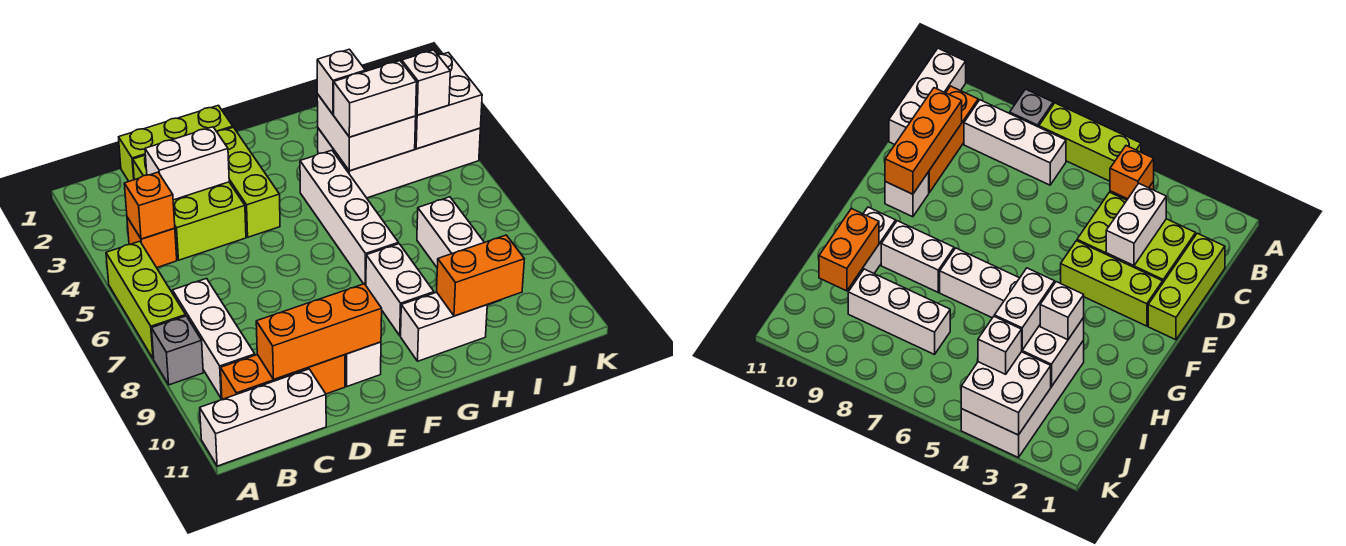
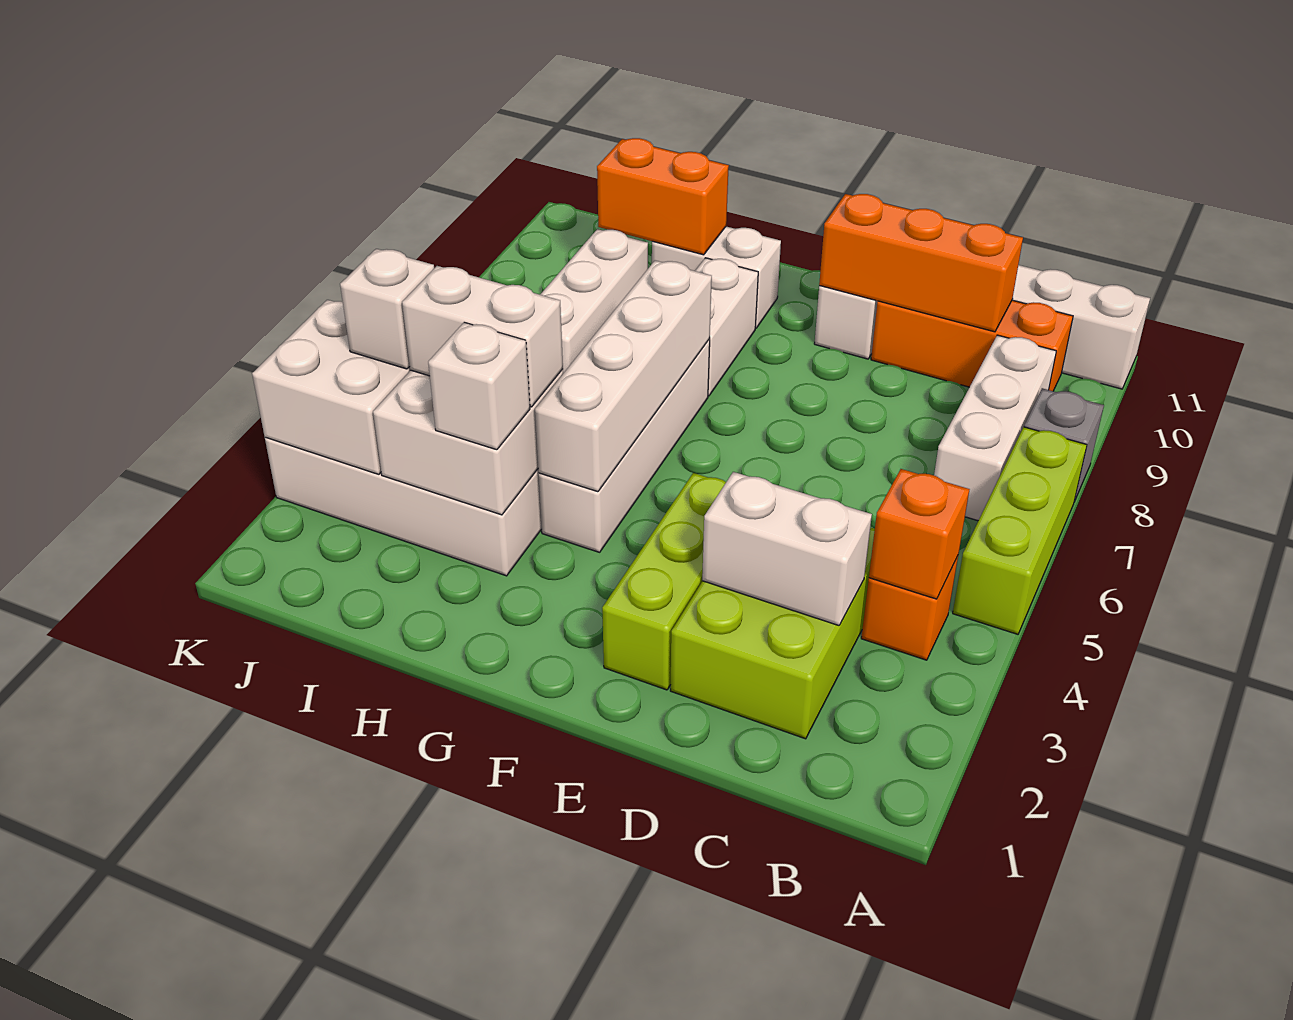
lime 1x3 brick [119,105,233,181] -> none
none -> white 1x4 brick [535,260,712,492]

